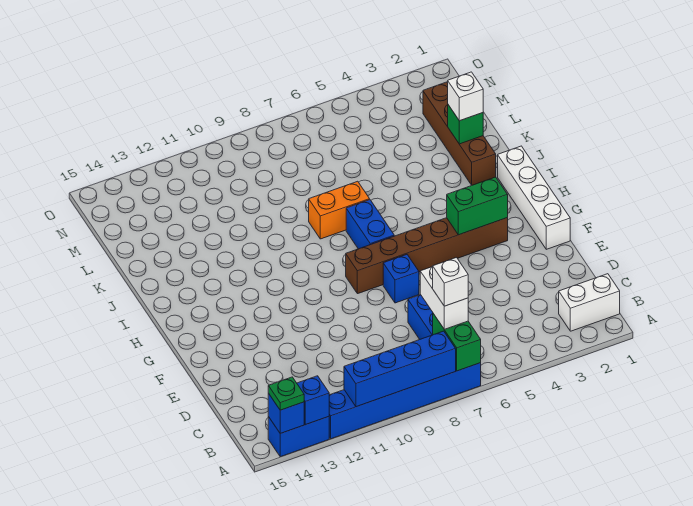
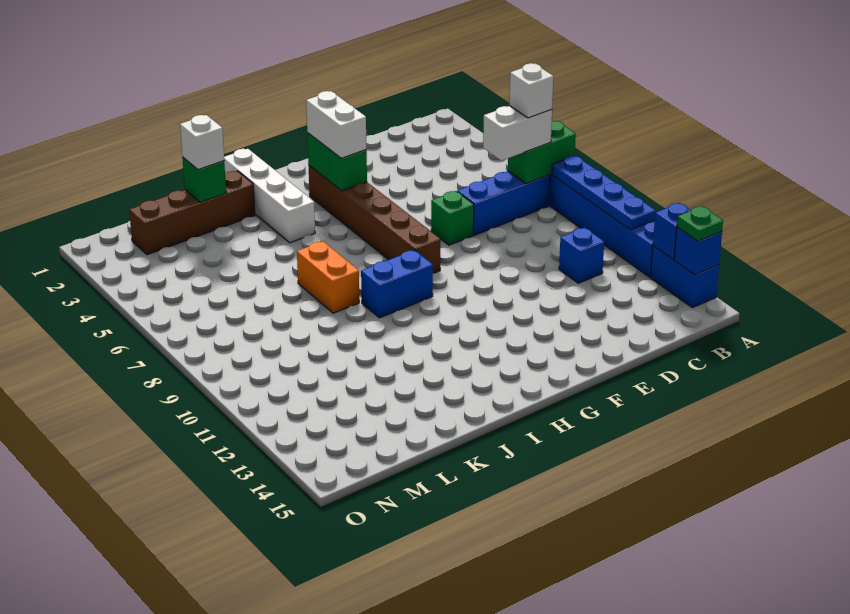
blue 1x4 brick [344,331,456,407] -> blue 1x4 plate [552,156,655,230]
white 1x2 brick [559,274,620,331] -> white 1x2 brick moved to [306,91,367,158]
none -> green 1x1 brick [431,191,474,245]
white 1x4 brick [498,146,570,249] -> white 1x4 brick turned to [224,149,315,243]
blue 1x1 brick [383,255,419,303] -> blue 1x1 brick moved to [559,227,604,283]
blue 1x2 brick [346,200,394,249] -> blue 1x2 brick moved to [361,250,433,318]

